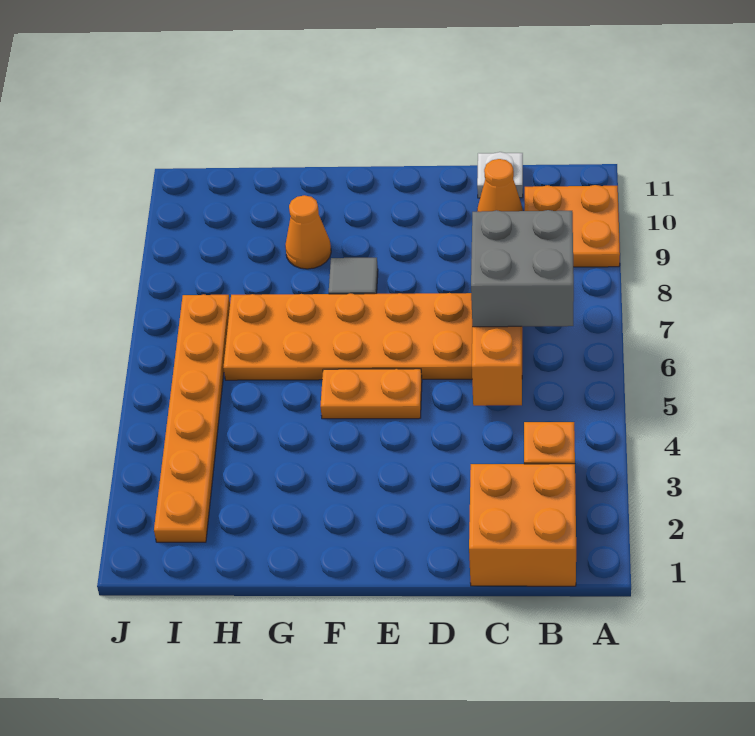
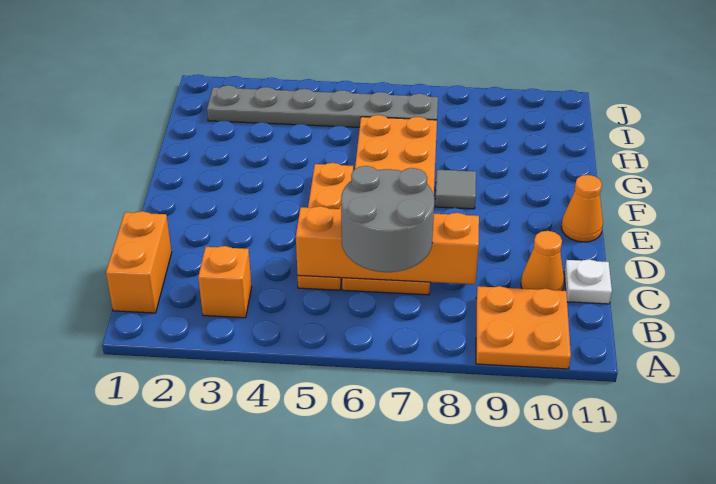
orange 2x2 brick [469,464,576,586] -> orange 1x2 brick [106,211,172,313]
grey 2x2 brick [471,210,574,327] -> grey 2x2 round brick [341,166,434,272]
orange 1x2 plate [320,369,422,419] -> orange 1x4 plate [298,163,353,290]
orange 1x1 cone [285,195,331,269] -> orange 1x1 cone moved to [561,175,603,242]
orange 1x6 plate [154,294,230,542] -> grey 1x6 plate [207,85,438,127]

